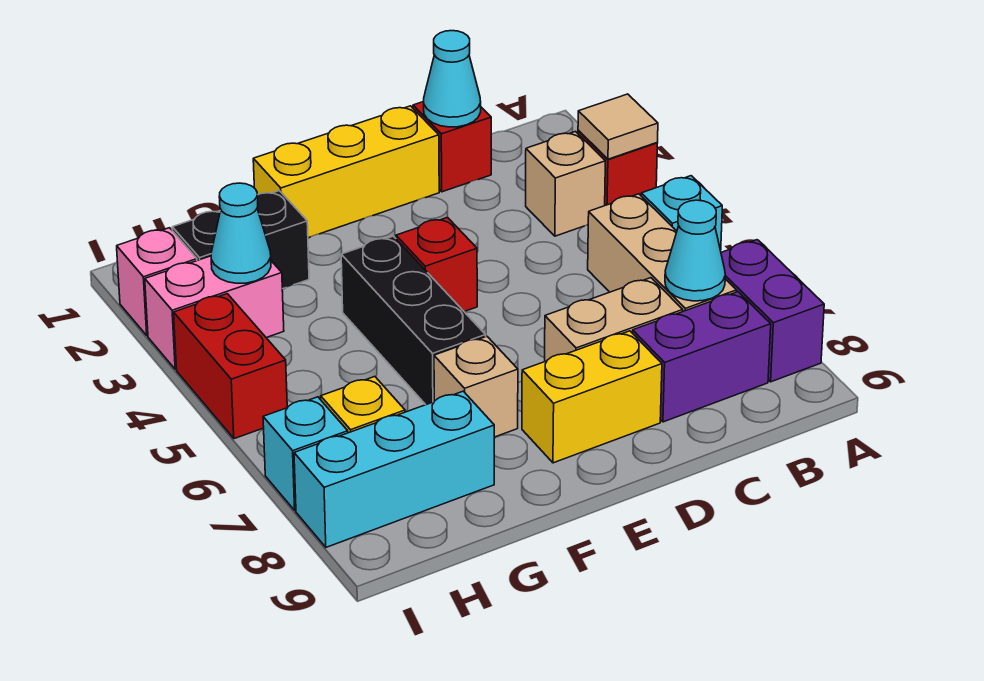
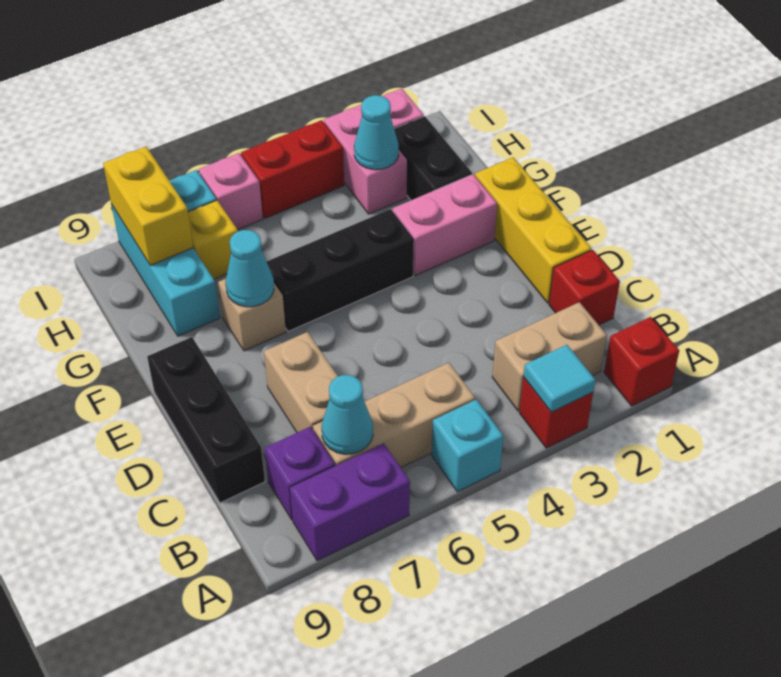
tan 1x1 tile [578,94,658,159] -> cyan 1x1 tile [524,345,595,412]
tan 1x1 brick [526,132,605,236] -> tan 1x2 brick [492,302,607,411]
purple 1x2 brick [633,292,771,422] -> purple 1x1 brick [265,427,335,520]
cyan 1x1 cone [424,31,481,127] -> cyan 1x1 cone moved to [226,230,274,307]
none -> black 1x3 brick [147,337,265,503]
yellow 1x2 brick [522,331,662,463] -> yellow 1x2 brick moved to [103,147,193,265]
red 1x1 brick [396,217,477,312] -> red 1x1 brick moved to [604,317,679,406]
none -> pink 1x2 brick [393,174,497,276]
none -> pink 1x1 brick [199,153,263,230]

